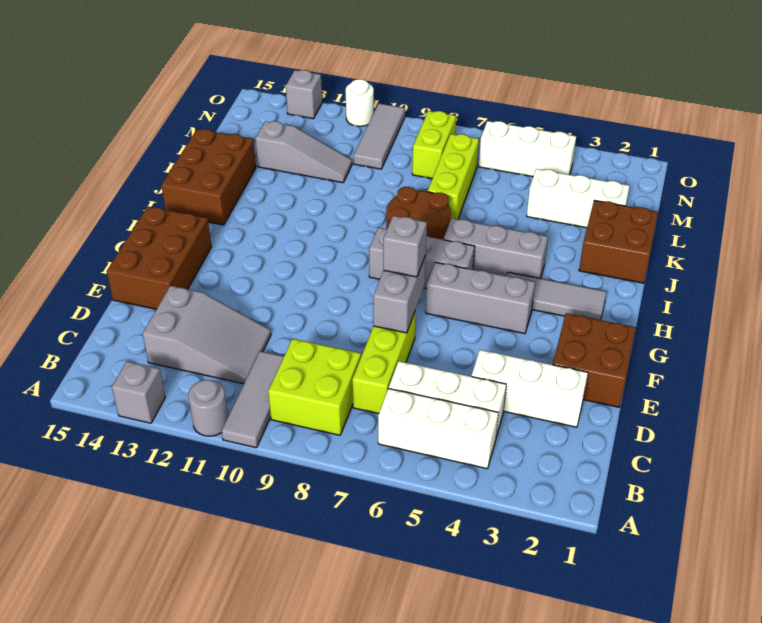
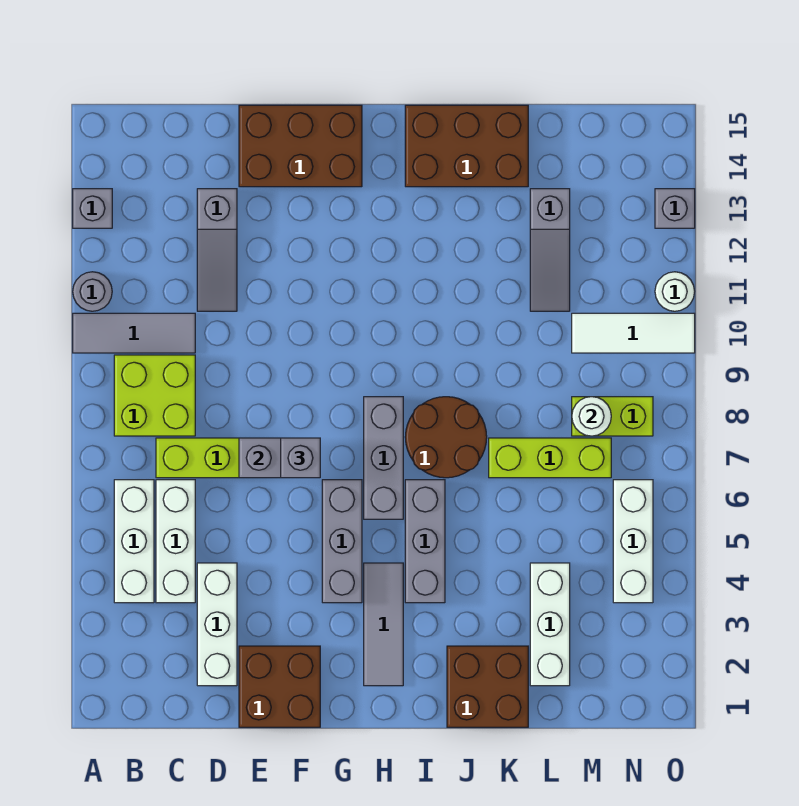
grey 2x3 slope [143,286,271,384] -> grey 1x3 slope [197,189,237,311]
none -> white 1x1 round brick [572,397,611,436]
grey 1x3 tile [354,104,405,169] -> white 1x3 tile [572,313,695,353]

